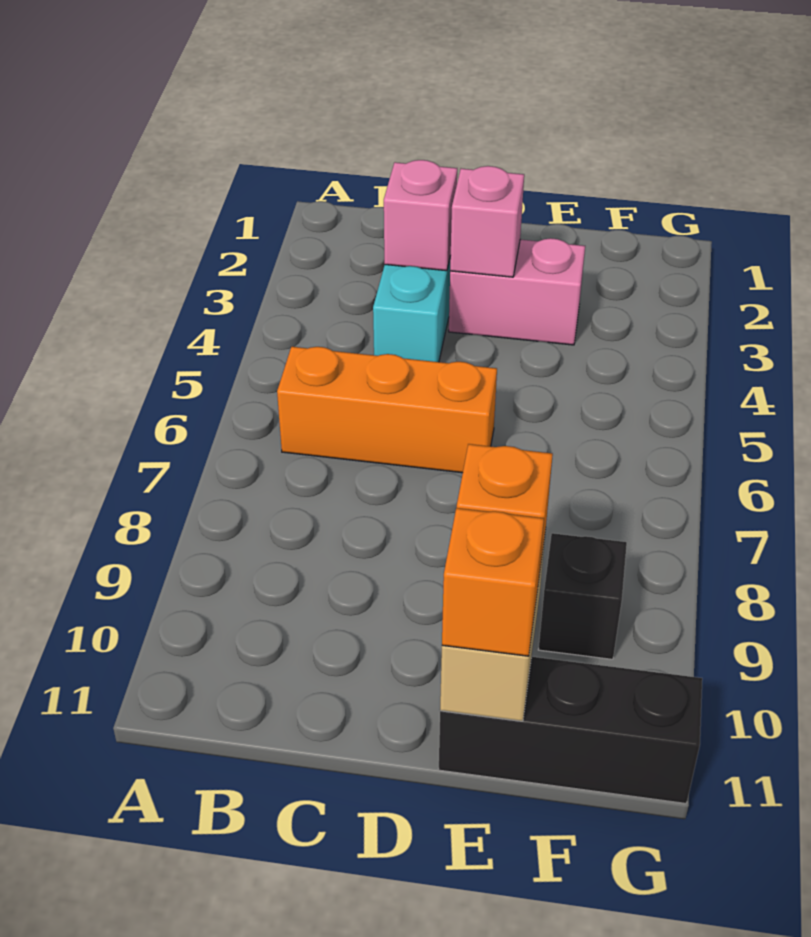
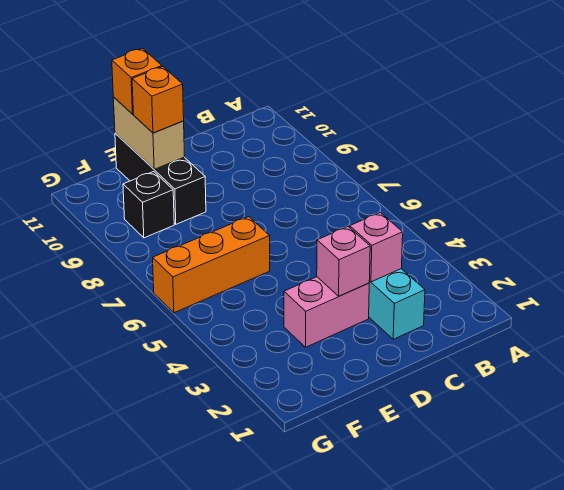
orange 1x3 brick [277,347,497,473] -> orange 1x3 brick moved to [153,217,270,313]
black 1x3 brick [439,657,702,803] -> black 1x3 brick turned to [115,133,206,224]

